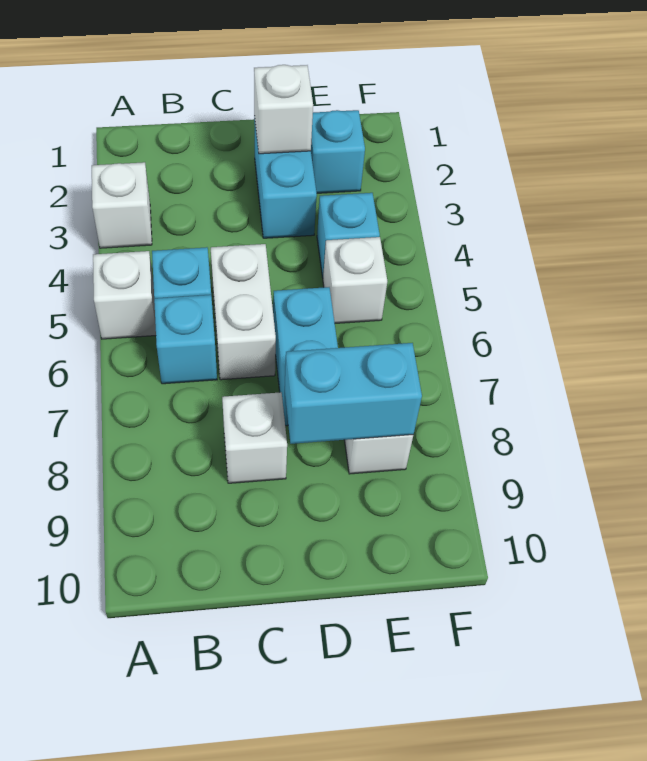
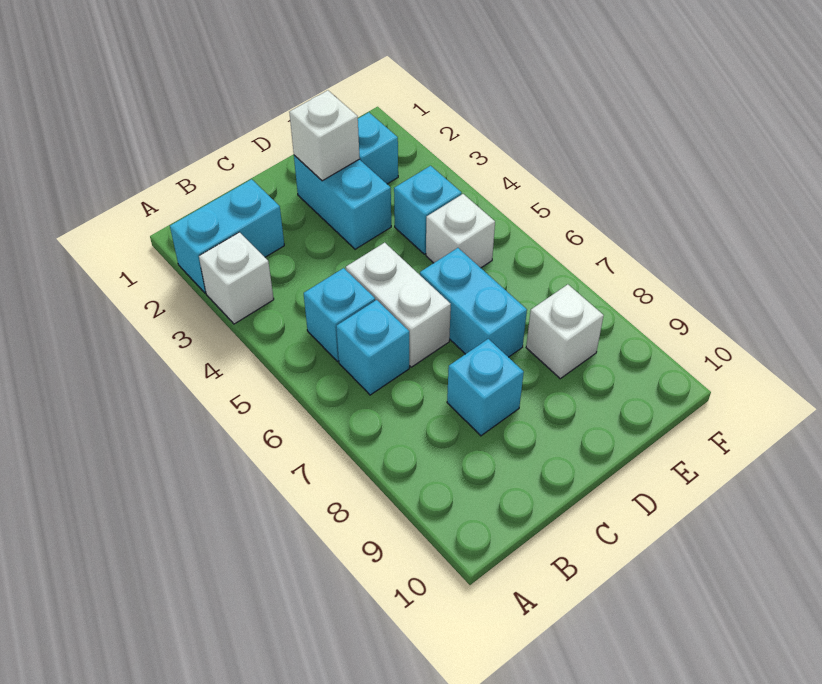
white 1x1 brick [93,251,156,339] -> none
white 1x1 brick [222,392,287,483] -> cyan 1x1 brick [447,339,524,436]
cyan 1x2 brick [284,343,422,444] -> cyan 1x2 brick moved to [170,179,284,293]

